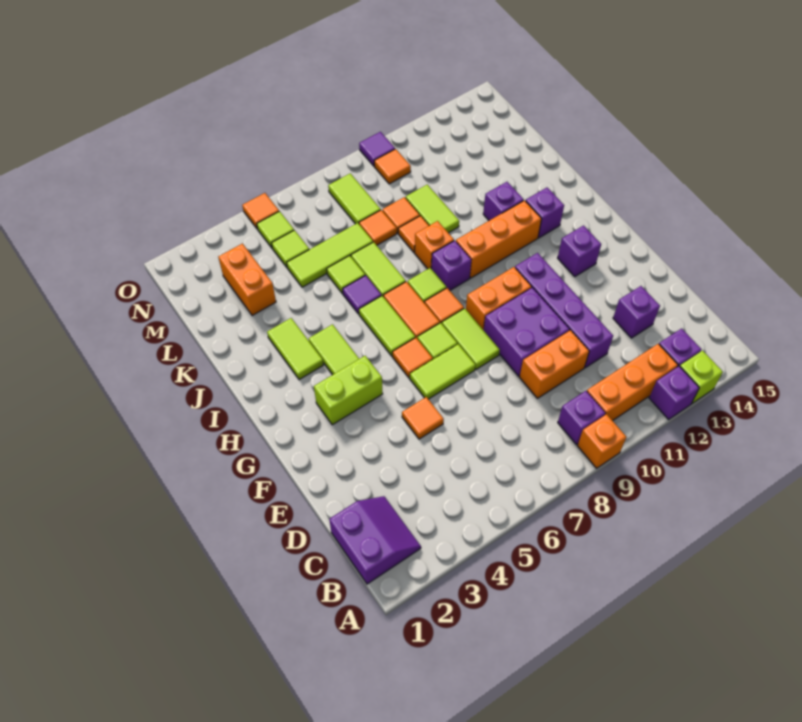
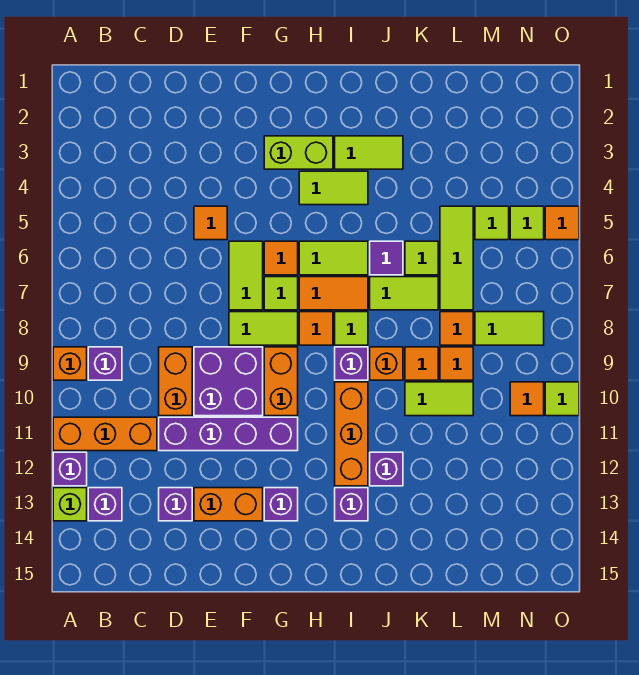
purple 2x2 slope [329,496,421,584] -> none
orange 1x3 brick [587,344,678,421] -> orange 1x3 brick turned to [53,417,157,451]
lime 1x2 brick [314,356,383,425] -> lime 1x2 brick turned to [264,136,333,169]
orange 1x2 brick [218,244,276,316] -> orange 1x2 brick moved to [194,488,263,521]
purple 1x1 tile [359,132,395,166] -> lime 1x1 tile [545,382,579,416]

